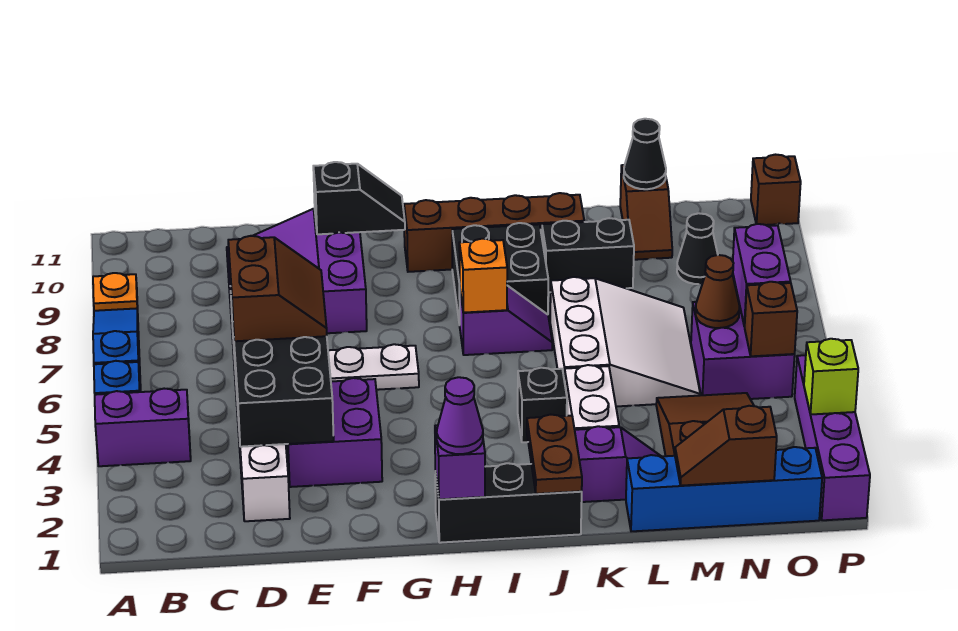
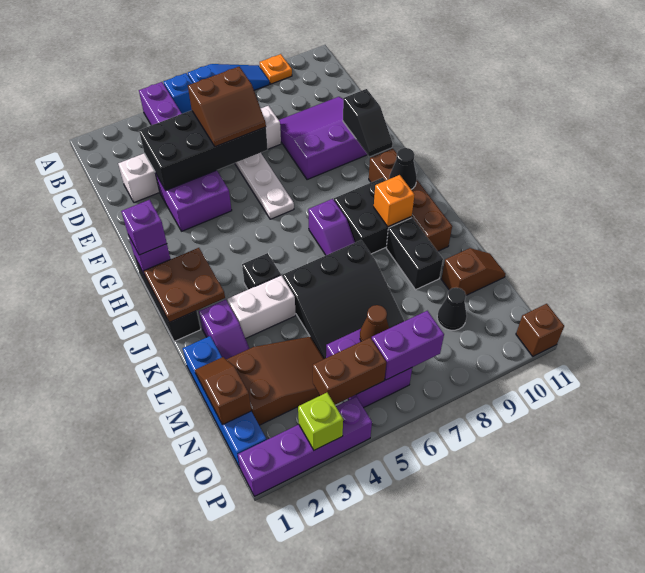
purple 1x1 cone [437,377,483,454] -> purple 1x1 brick [121,200,167,255]
orange 1x1 brick [459,239,507,313] -> orange 1x1 brick moved to [374,175,414,227]
brown 1x2 plate [527,415,582,494] -> brown 2x2 plate [144,248,225,323]
white 3x3 slope [550,277,700,406] -> black 3x3 slope [283,240,404,359]
brown 1x2 slope [620,165,672,260] -> brown 1x2 slope turned to [441,248,505,295]
black 1x1 cone [624,119,666,189] -> black 1x1 cone moved to [389,148,417,189]
brown 1x1 brick [744,282,797,356] -> brown 1x2 brick [313,338,386,405]

